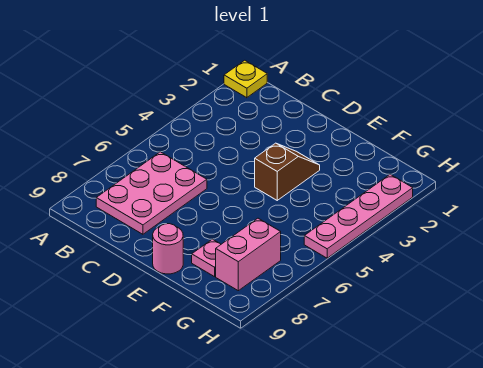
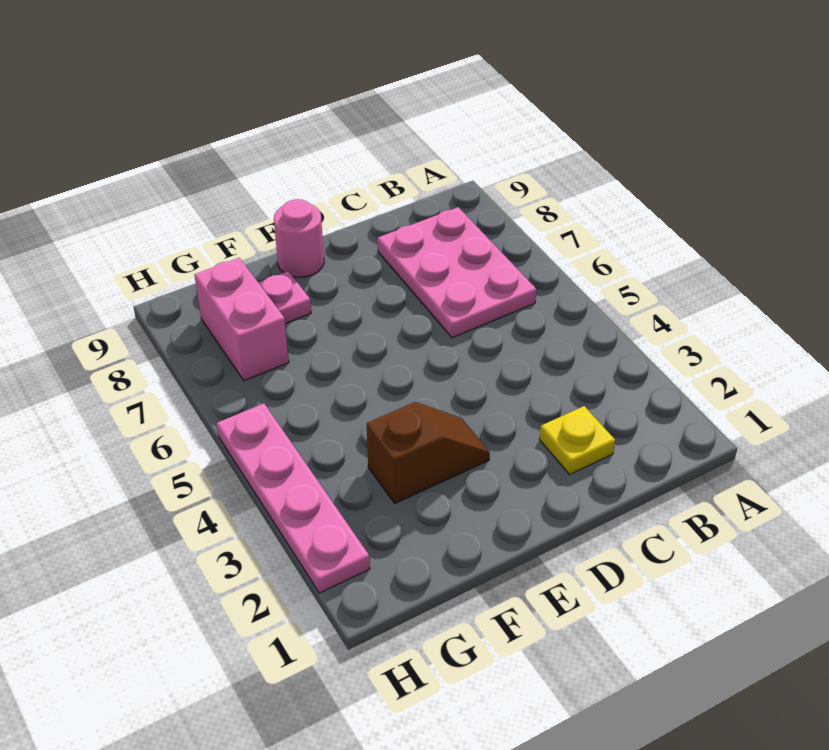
yellow 1x1 plate [224,60,267,98] -> yellow 1x1 plate moved to [540,406,615,474]
brown 1x2 slope [255,143,320,200] -> brown 1x2 slope turned to [367,402,490,503]

